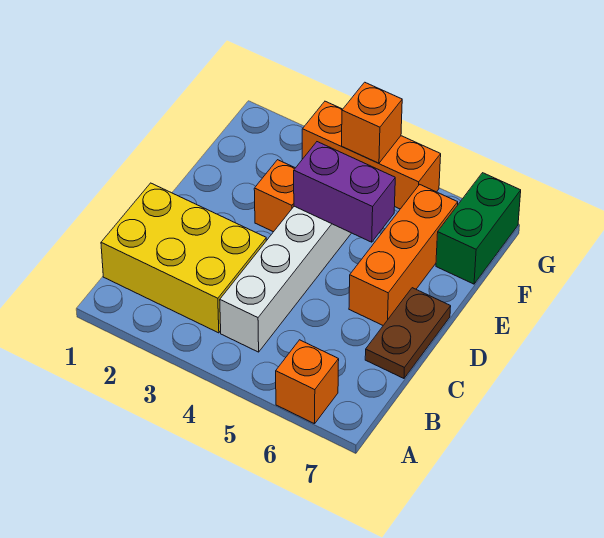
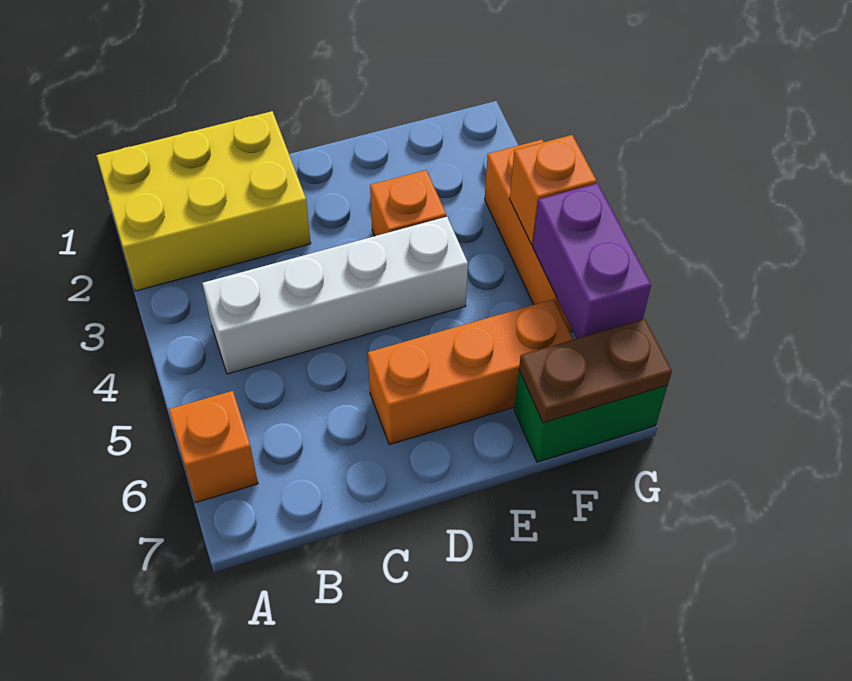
yellow 2x3 brick [101,183,266,333] -> yellow 2x3 brick turned to [96,111,311,291]
brown 1x2 plate [365,288,451,378] -> brown 1x2 plate moved to [519,319,672,423]
purple 1x2 brick [294,142,395,242] -> purple 1x2 brick moved to [533,183,651,339]

